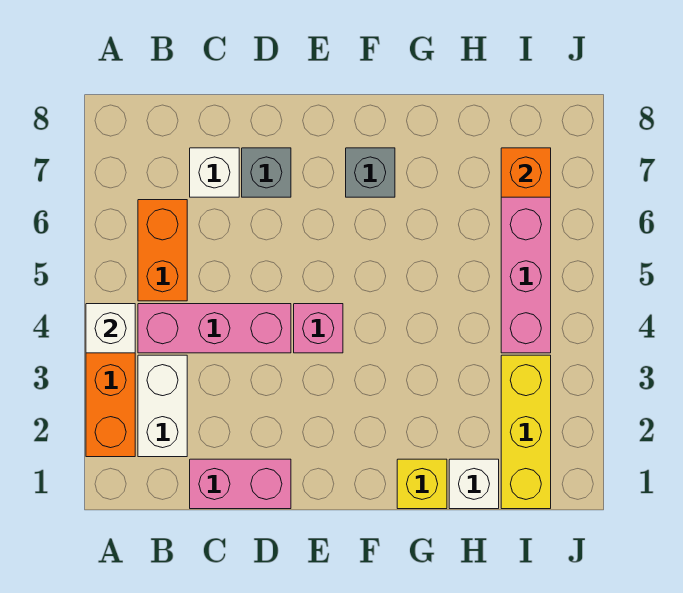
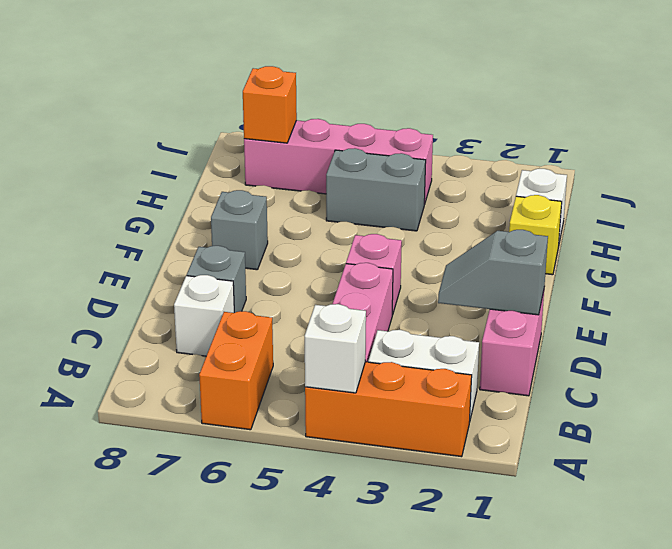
orange 1x2 brick [138,200,187,301] -> orange 1x2 brick turned to [199,311,273,430]
none -> grey 1x2 slope [438,230,548,315]
none -> grey 1x2 brick [326,148,426,231]
yellow 1x3 brick [501,355,551,509] -> none

